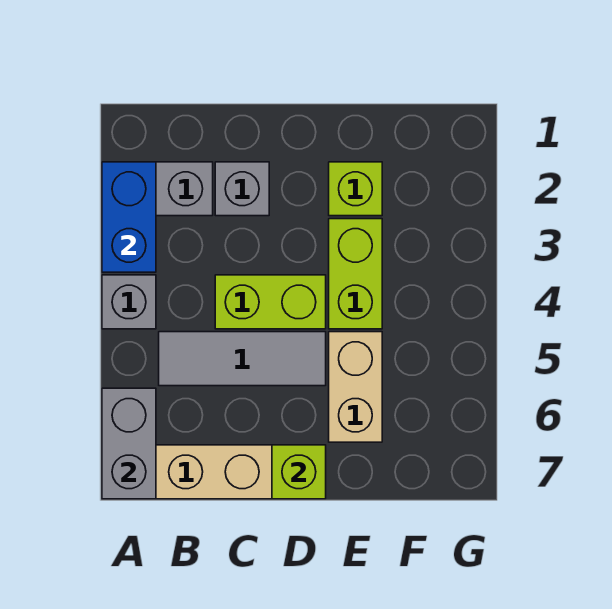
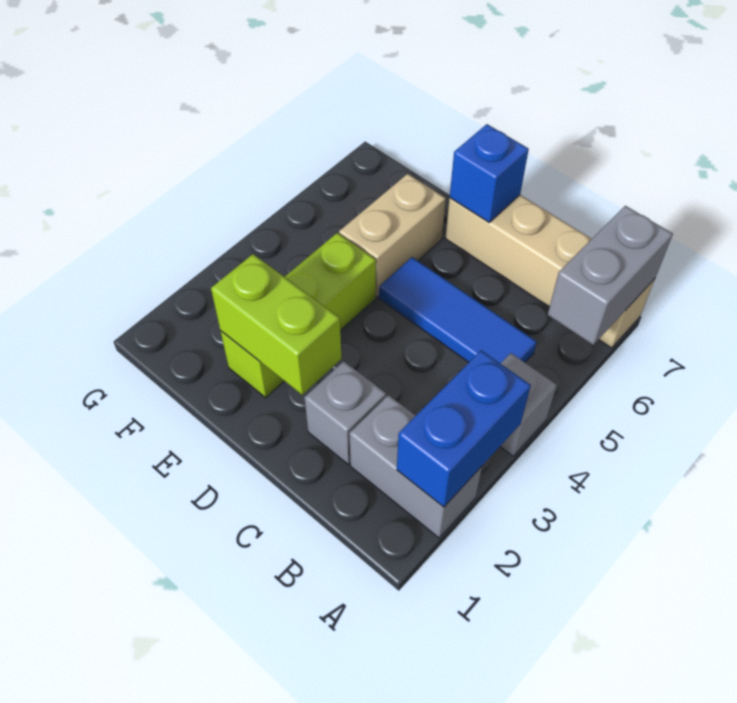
grey 1x3 tile [159,332,326,386] -> blue 1x3 tile [379,257,537,364]
lime 1x2 brick [215,275,326,329] -> lime 1x2 brick moved to [211,254,342,395]
lime 1x1 brick [272,445,326,499] -> blue 1x1 brick [450,124,529,222]

